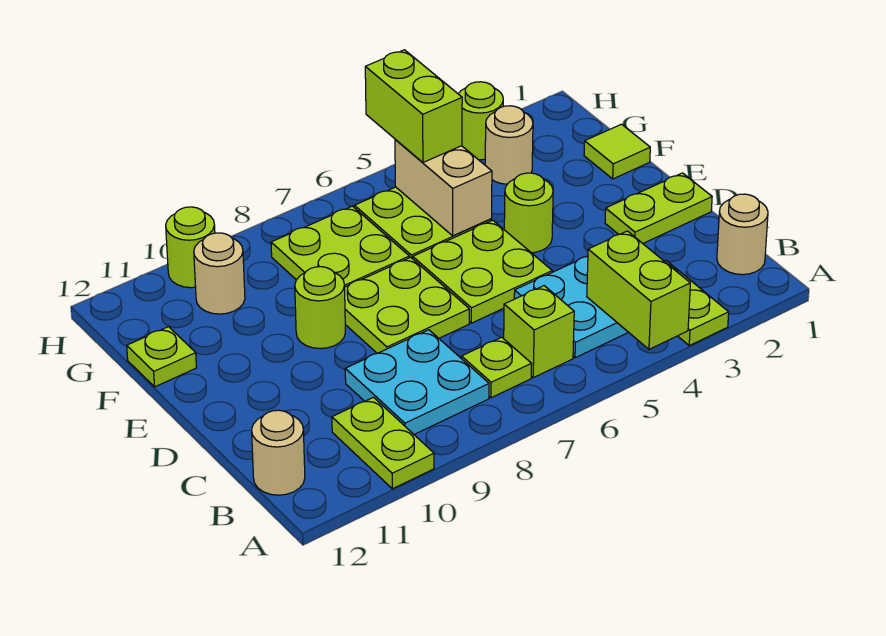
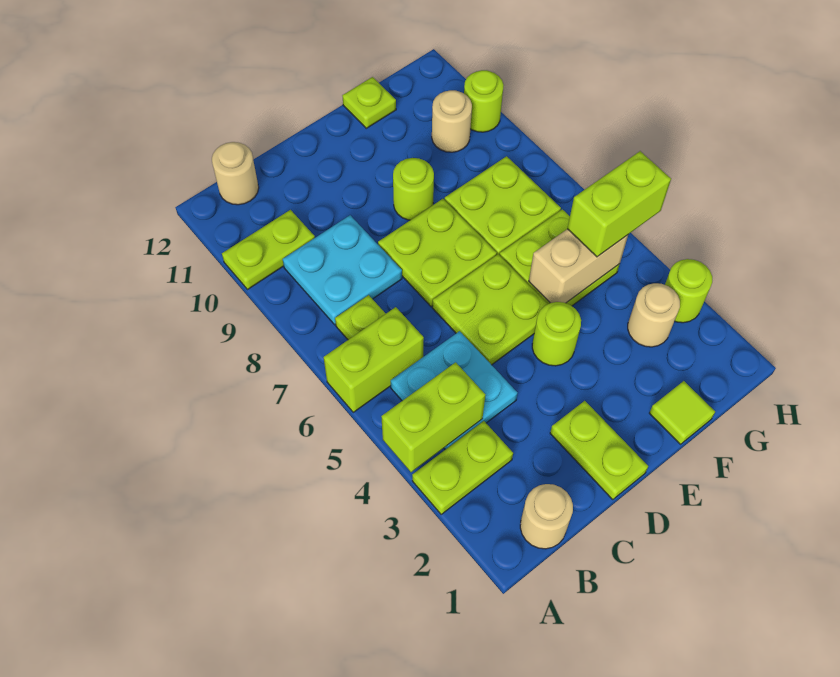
lime 1x1 brick [504,286,574,378] -> lime 1x2 brick [324,307,424,412]

